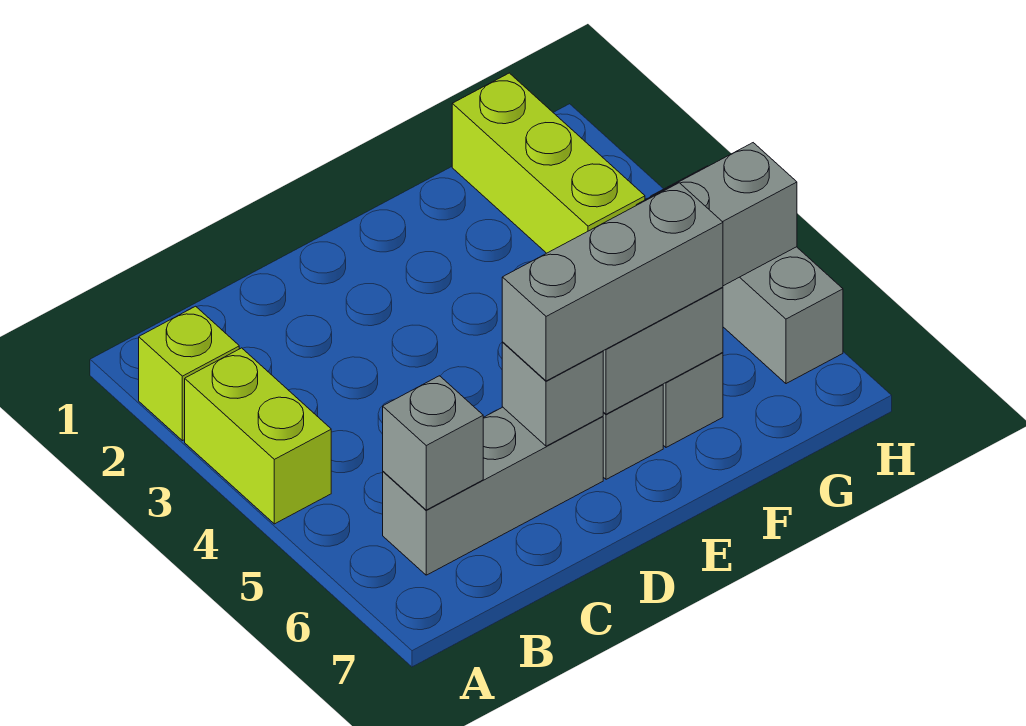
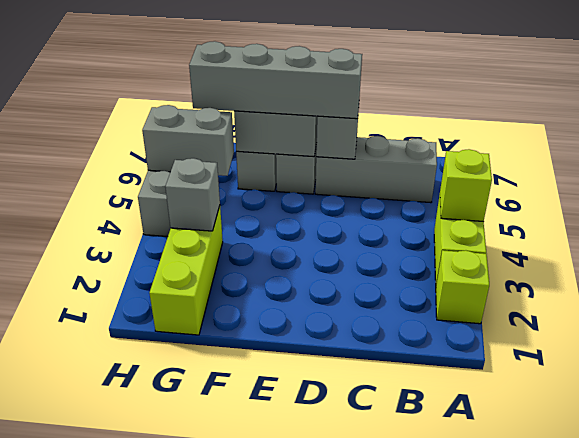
none -> lime 1x1 brick [440,149,492,222]
grey 1x1 brick [383,376,483,510] -> grey 1x1 brick moved to [165,158,220,231]
grey 1x3 brick [502,183,723,381] -> grey 1x4 brick [189,41,362,119]

